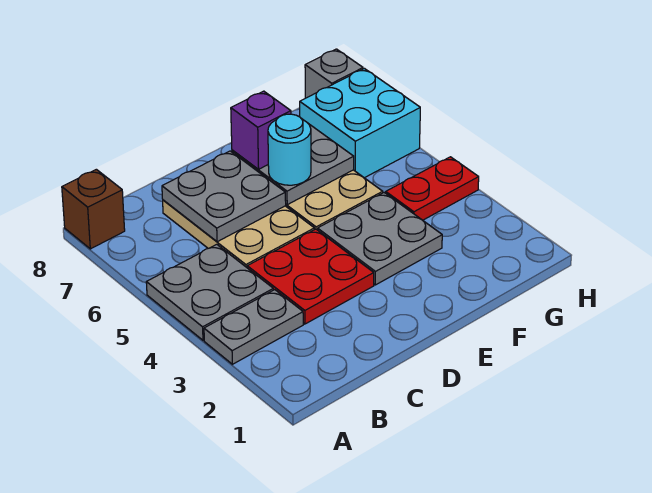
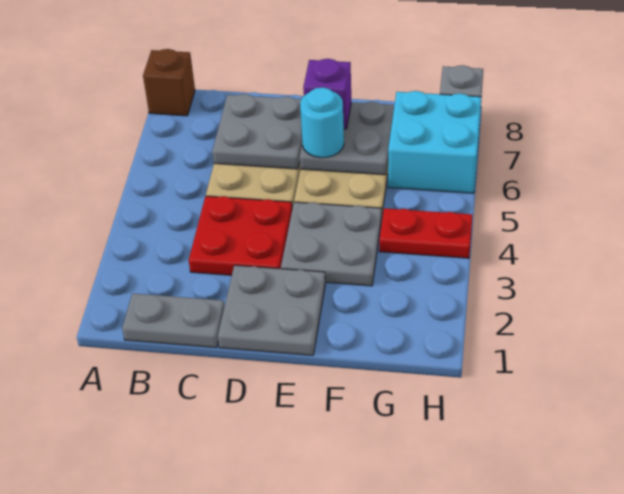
grey 1x2 plate [204,290,303,364] -> grey 1x2 plate moved to [122,293,224,348]
grey 2x2 plate [146,244,273,340] -> grey 2x2 plate moved to [218,265,325,355]

